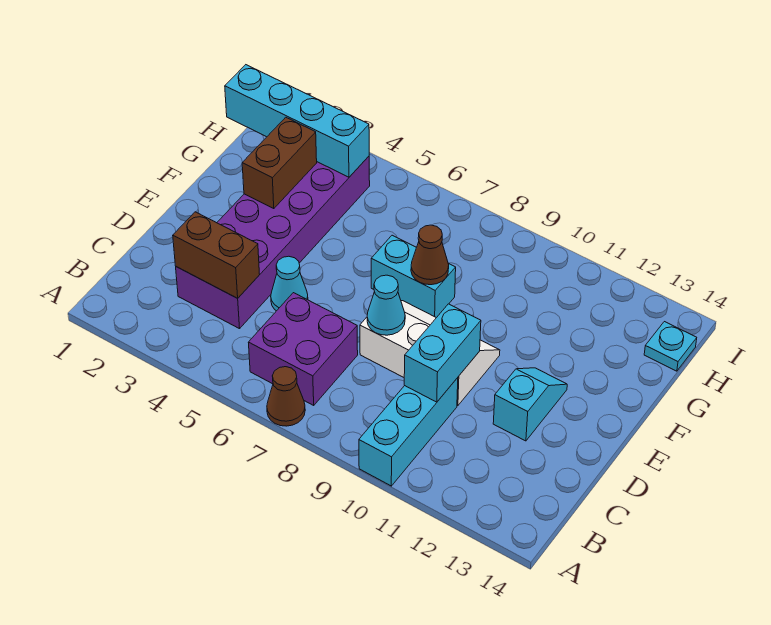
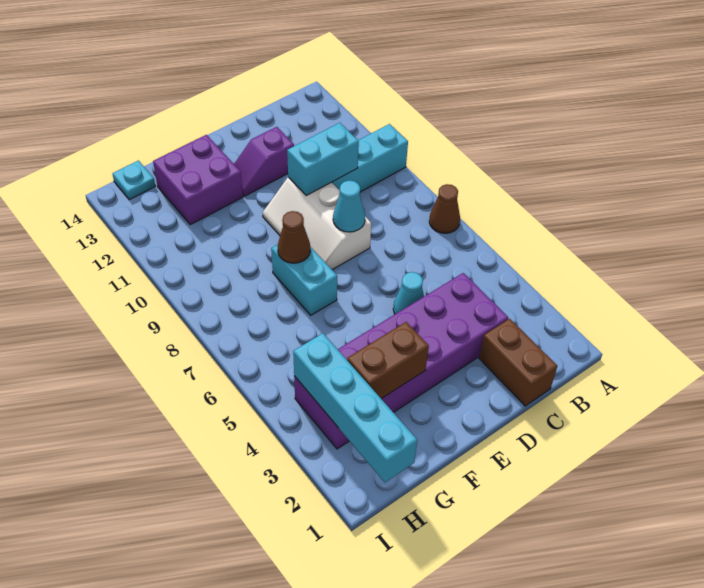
purple 2x2 brick [248,293,358,405] -> purple 2x2 brick moved to [153,135,243,225]
brown 1x2 brick [173,212,260,298] -> brown 1x2 brick moved to [479,319,557,406]
cyan 1x2 slope [493,368,567,441] -> purple 1x2 slope [234,127,294,196]

